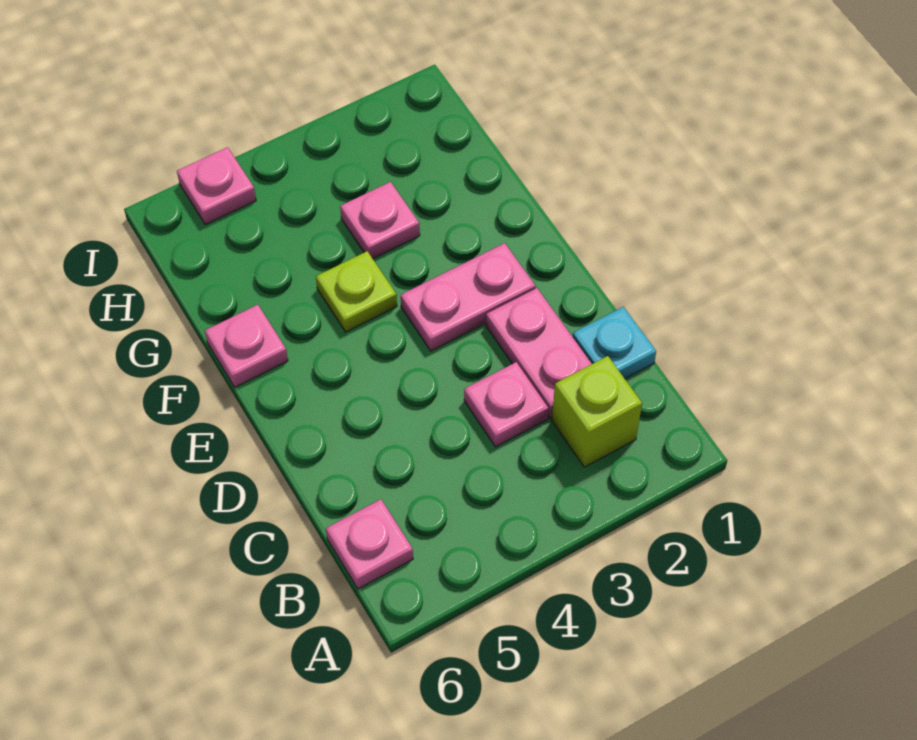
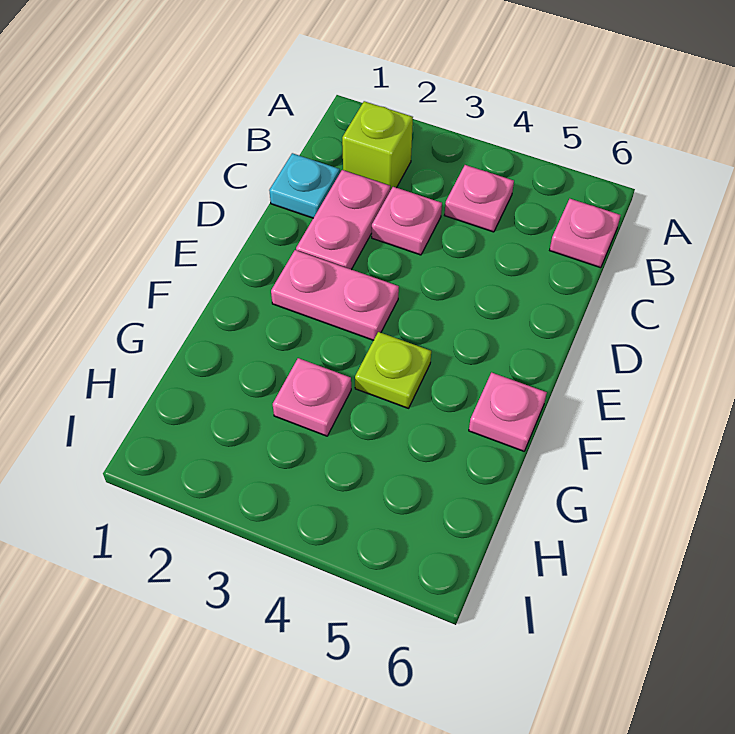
pink 1x1 plate [177,147,256,225] -> pink 1x1 plate moved to [445,165,514,232]

